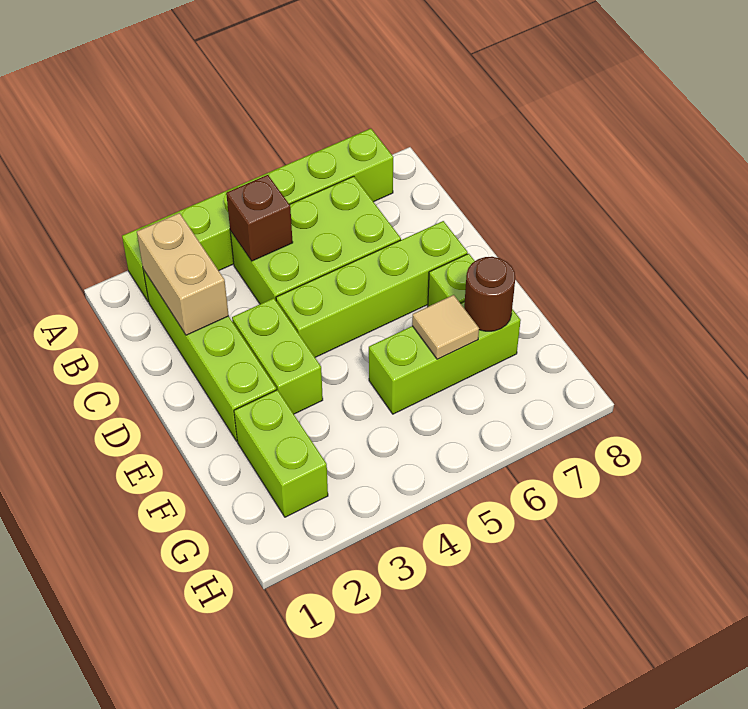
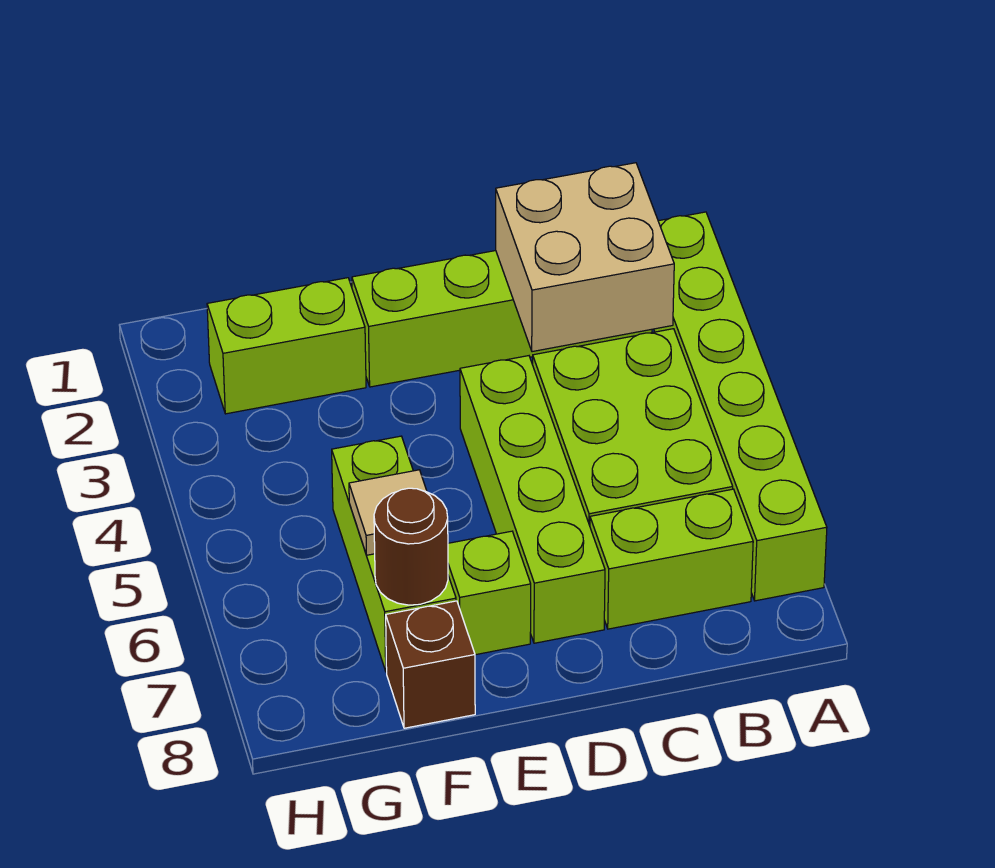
tan 1x2 brick [137,213,229,335] -> tan 2x2 brick [496,163,674,352]
brown 1x1 brick [226,175,293,261] -> brown 1x1 brick moved to [386,601,475,728]
lime 1x2 brick [232,298,323,414] -> lime 1x2 brick moved to [590,489,753,629]

